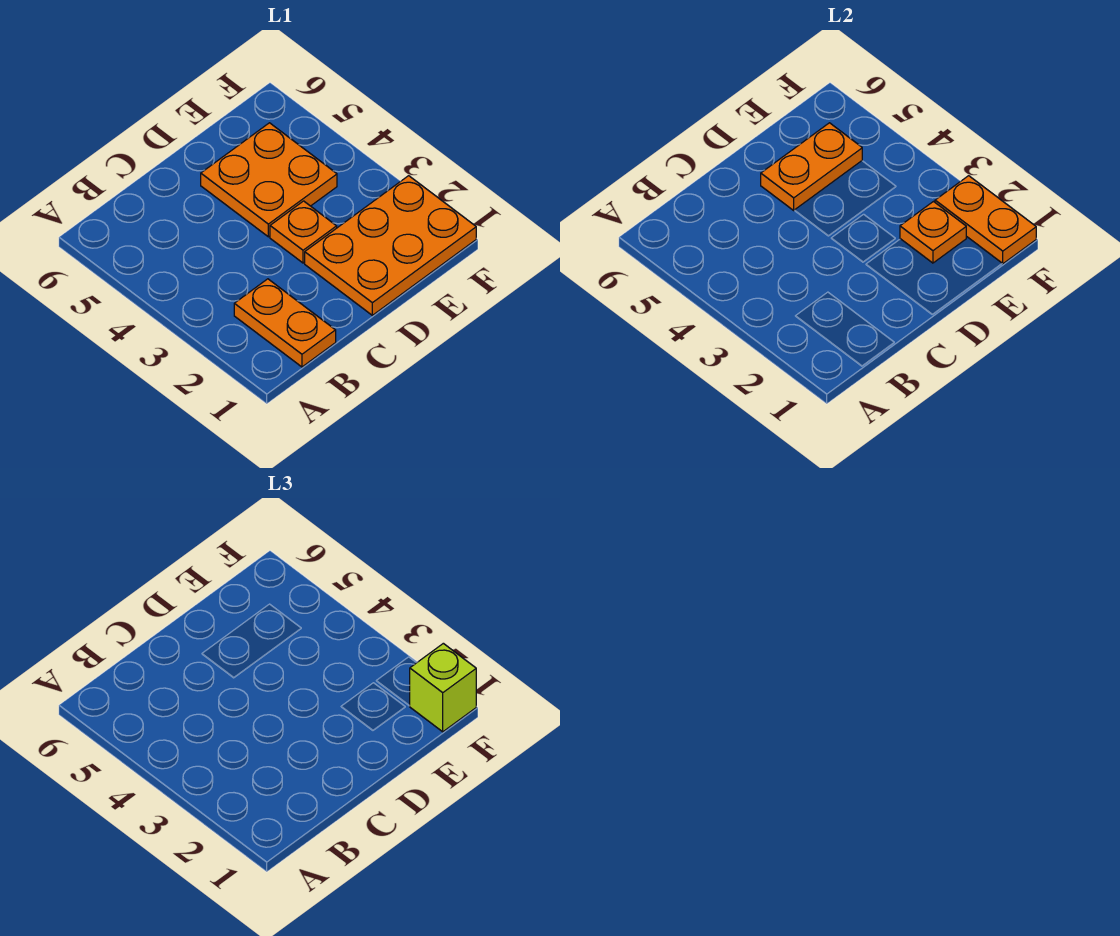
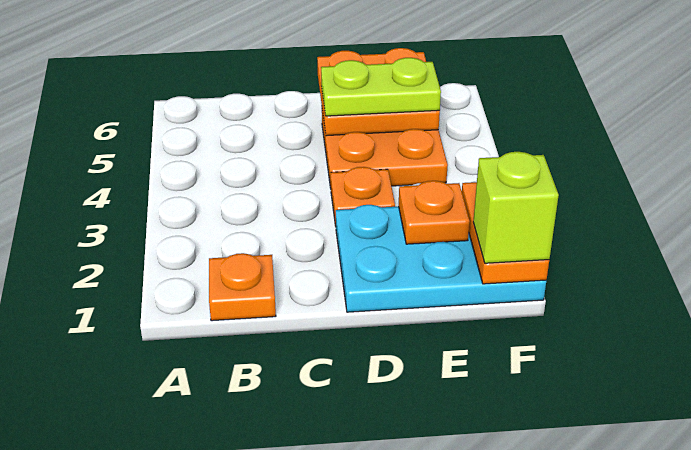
orange 1x2 plate [234,279,336,367] -> orange 1x1 plate [209,253,276,321]
orange 2x3 plate [305,176,476,315] -> cyan 2x3 plate [336,205,546,312]
orange 1x2 plate [761,123,862,210] -> orange 2x2 plate [317,48,440,136]
none -> lime 1x2 plate [321,58,441,116]

